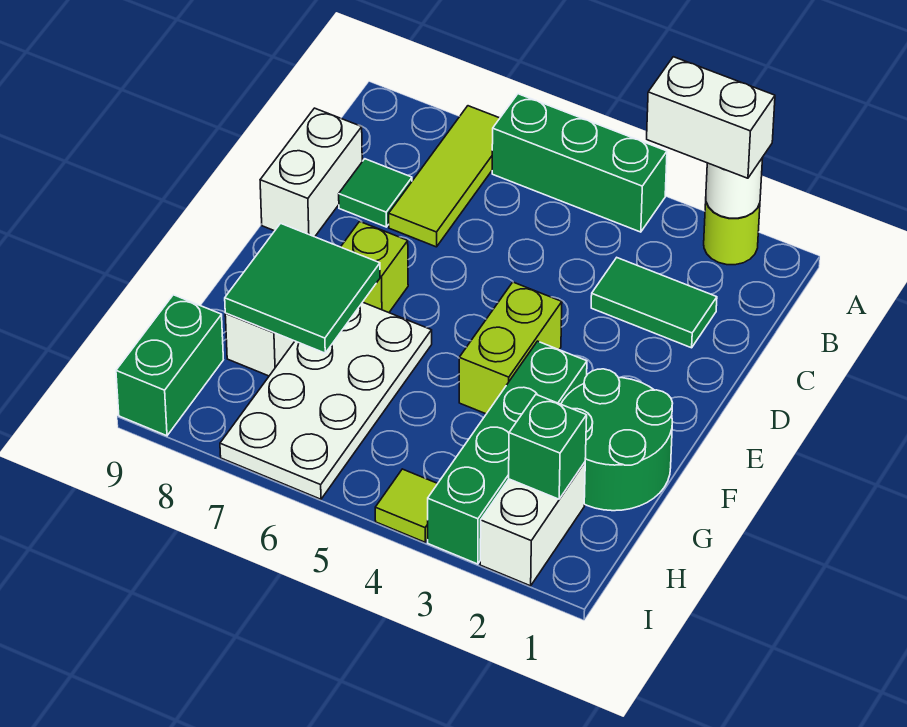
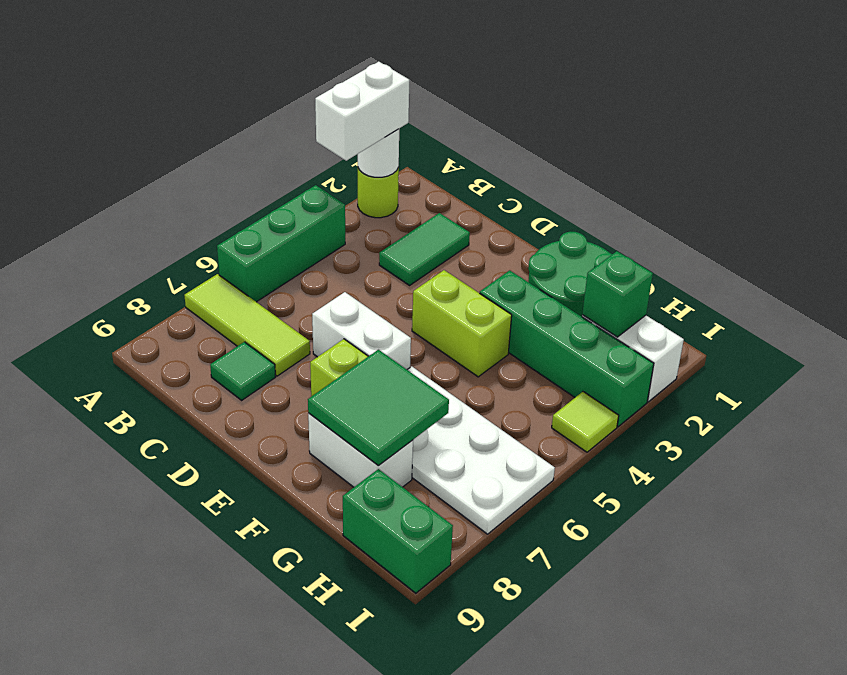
white 1x2 brick [260,108,362,237] -> white 1x2 brick moved to [312,292,411,369]

